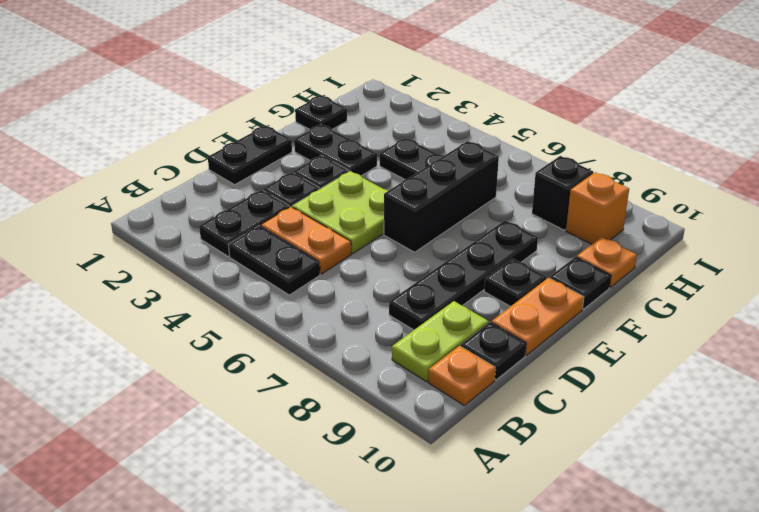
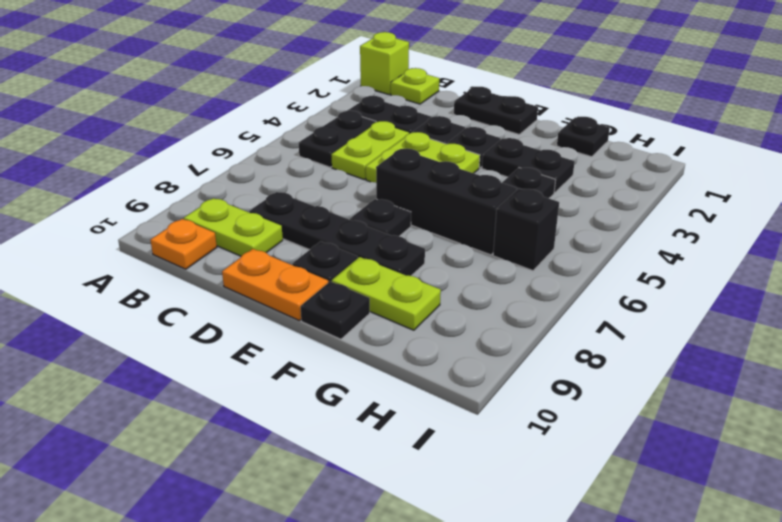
none -> lime 1x1 brick [360,32,409,95]
none -> lime 1x1 plate [391,68,439,104]
orange 1x2 plate [261,207,351,274] -> lime 1x2 plate [331,121,410,179]
black 1x1 plate [461,322,526,380] -> black 1x1 plate moved to [350,199,411,236]
black 1x2 plate [294,125,377,176] -> black 1x2 plate turned to [482,138,575,193]
none -> lime 1x2 plate [332,257,441,330]
orange 1x1 plate [577,237,637,287] -> none
black 1x1 brick [532,156,593,230] -> black 1x1 brick moved to [493,188,559,271]
orange 1x1 brick [566,172,629,244] -> none

